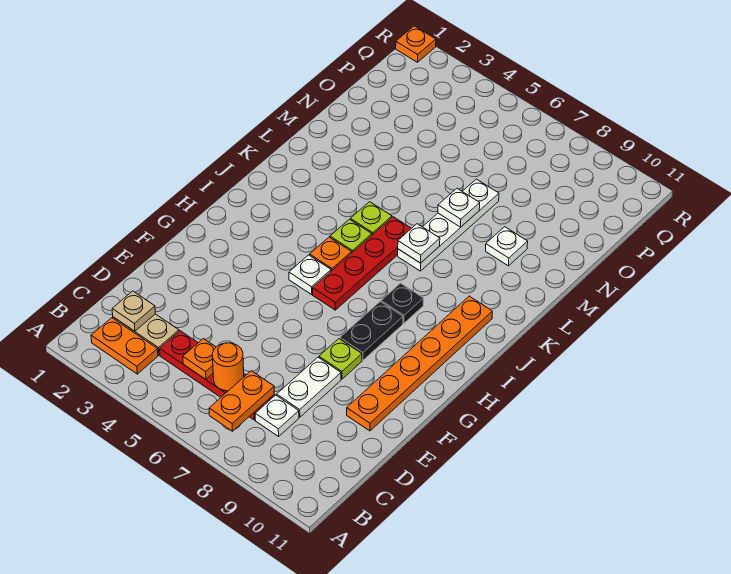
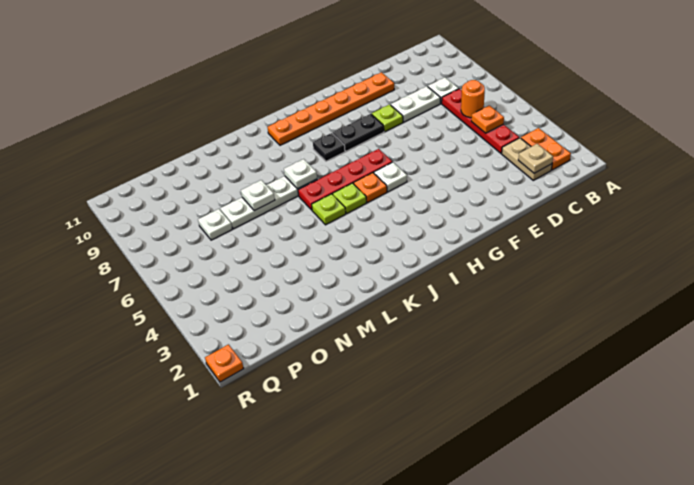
orange 1x2 plate [209,371,274,431] -> none
white 1x1 plate [486,227,528,266] -> white 1x1 plate moved to [198,209,232,240]

